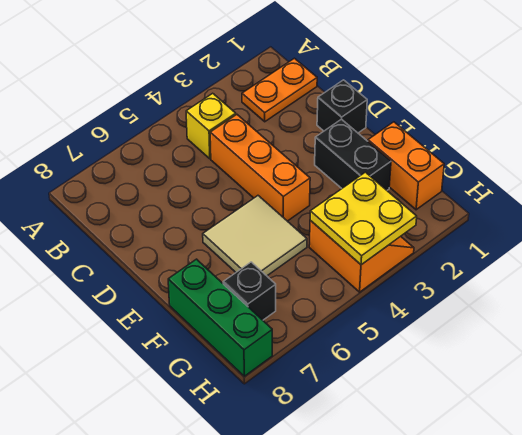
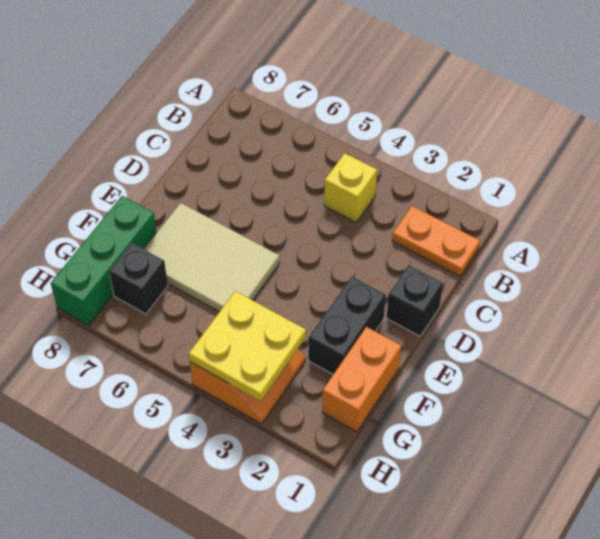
orange 1x3 brick [210,115,310,221] -> none
tan 2x2 tile [203,196,307,276] -> tan 2x3 tile [144,203,280,312]

